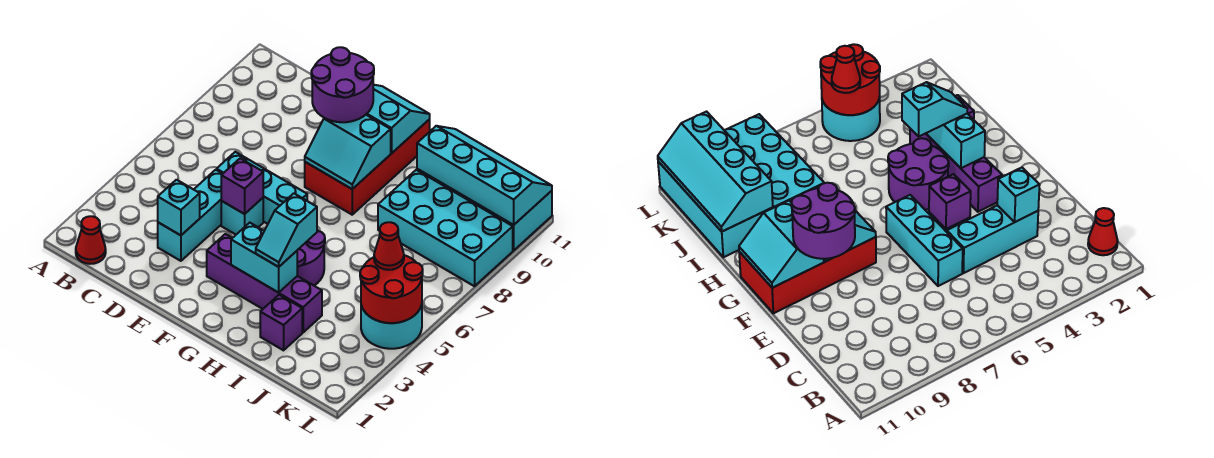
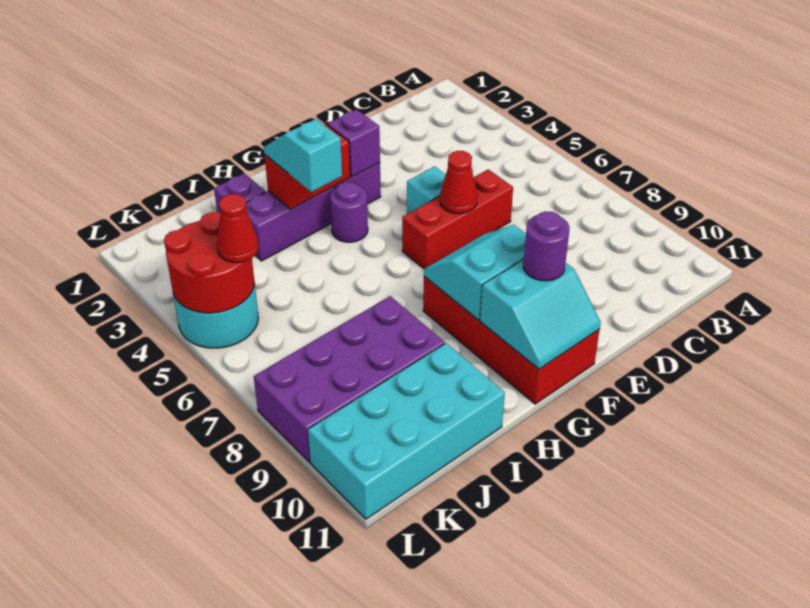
red 1x1 cone [76,216,106,264] -> red 1x1 cone moved to [440,151,477,214]
cyan 1x3 brick [158,170,222,261] -> none
cyan 1x1 brick [158,180,200,235] -> none
cyan 1x3 brick [217,152,307,224] -> red 1x3 brick [402,169,513,269]
purple 1x1 brick [221,158,263,214] -> purple 1x1 brick moved to [328,109,380,177]
purple 2x2 round brick [311,47,374,122] -> purple 1x1 round brick [523,211,569,281]
cyan 1x2 brick [231,223,297,293] -> red 1x2 brick [265,124,350,209]
purple 2x2 round brick [297,230,325,286] -> purple 1x1 round brick [330,182,368,242]
cyan 2x4 brick [378,170,513,286] -> purple 2x4 brick [254,296,445,462]
cyan 2x4 slope [417,126,552,225] -> none

